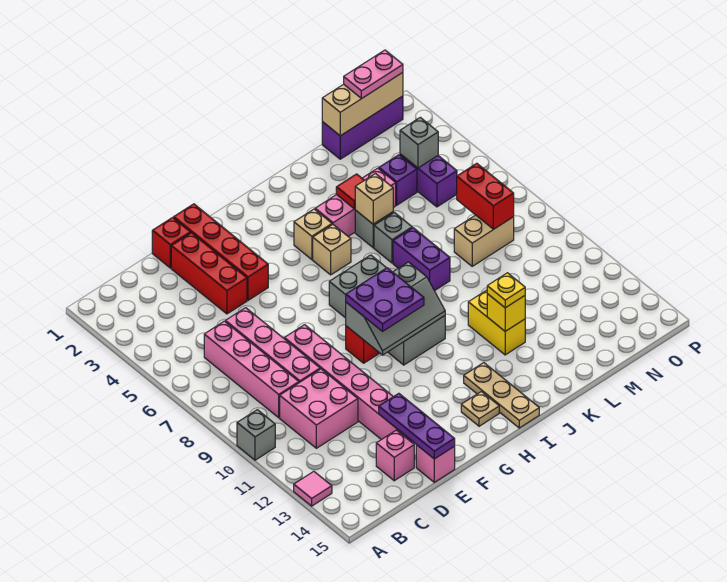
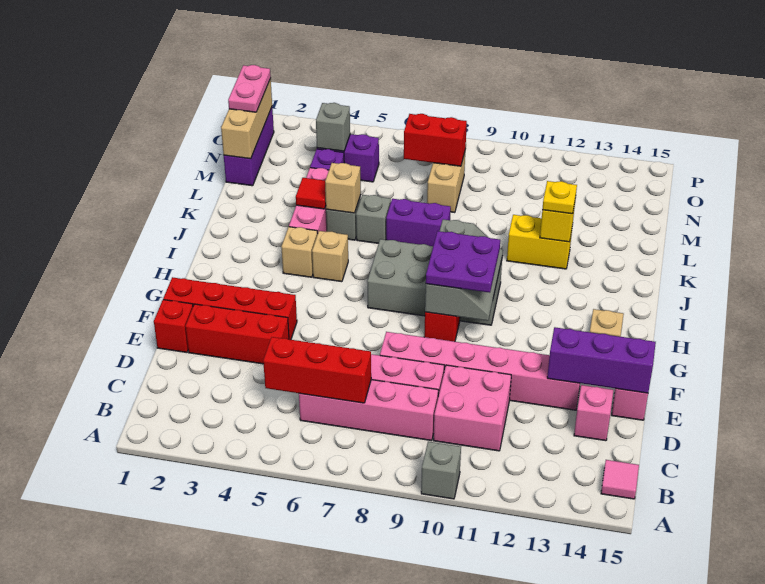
pink 1x1 tile [294,471,332,506] -> pink 1x1 tile moved to [601,460,639,499]
none -> red 1x3 brick [263,337,371,403]
purple 1x3 plate [379,393,455,459] -> purple 1x3 brick [547,327,656,393]
tan 1x3 plate [464,363,539,428] -> none

